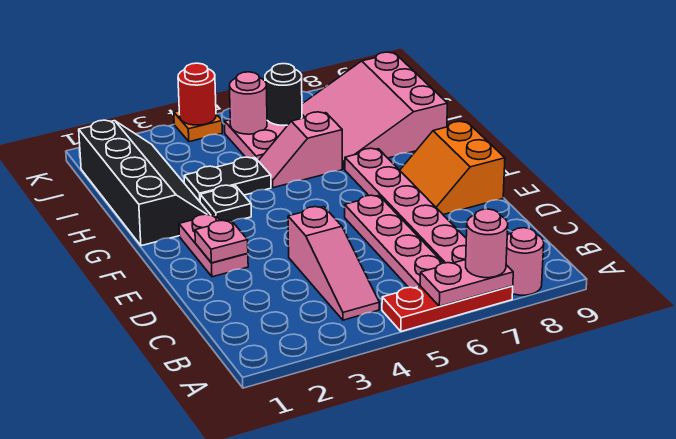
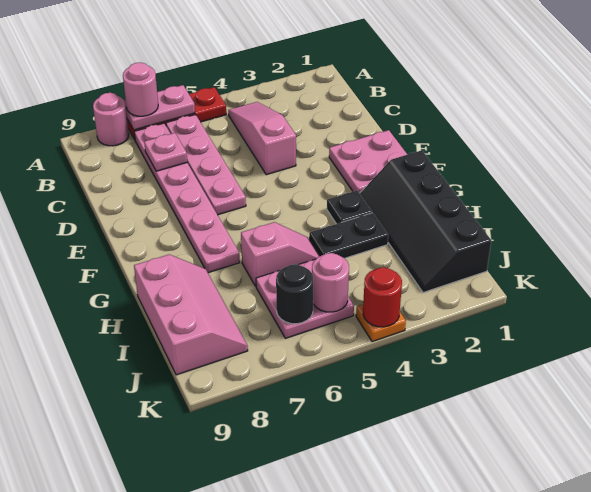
pink 1x2 plate [179,214,248,277] -> pink 2x2 plate [329,130,407,193]
pink 1x1 plate [195,220,248,263] -> pink 1x1 plate moved to [144,133,187,171]
orange 2x2 slope [400,121,505,215] -> none
pink 3x3 slope [302,52,447,169] -> pink 2x3 slope [134,255,248,375]

